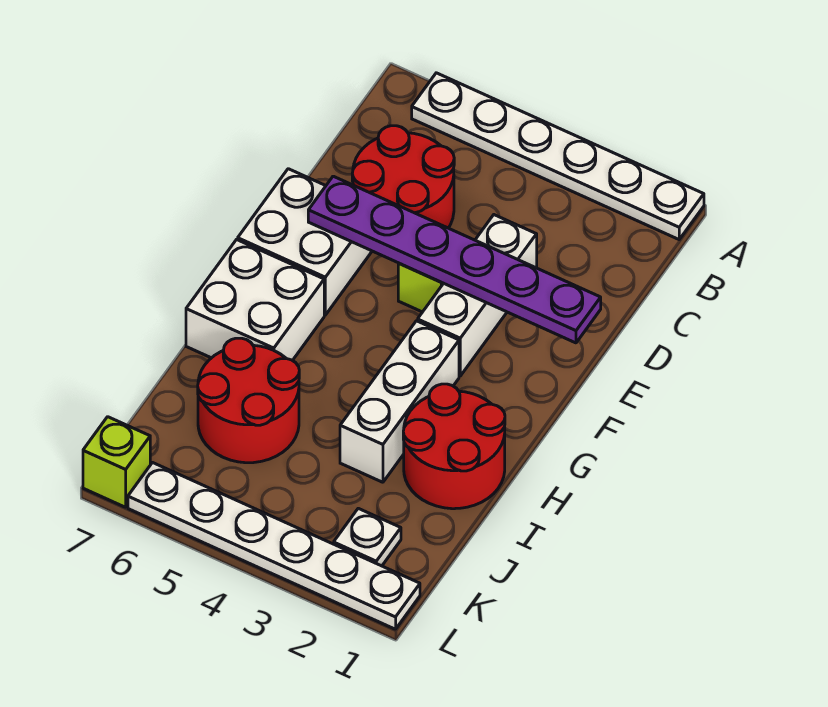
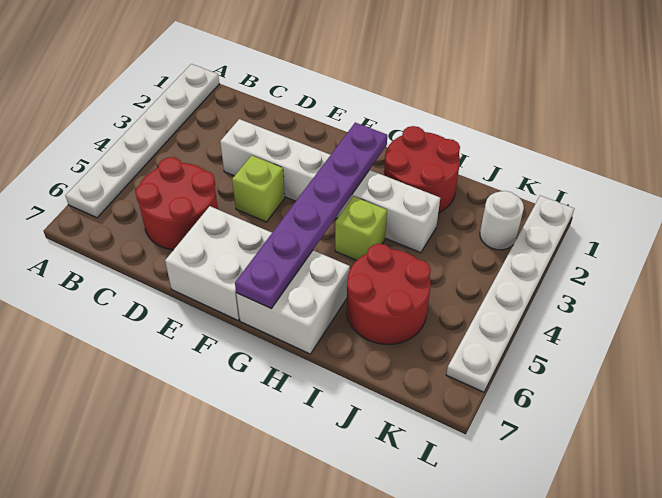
purple 1x6 plate [308,176,601,343] -> purple 1x6 plate moved to [235,123,387,309]
white 1x1 plate [334,508,401,566] -> white 1x1 round brick [480,191,524,250]
lime 1x1 brick [83,417,150,507] -> lime 1x1 brick moved to [335,196,387,260]

